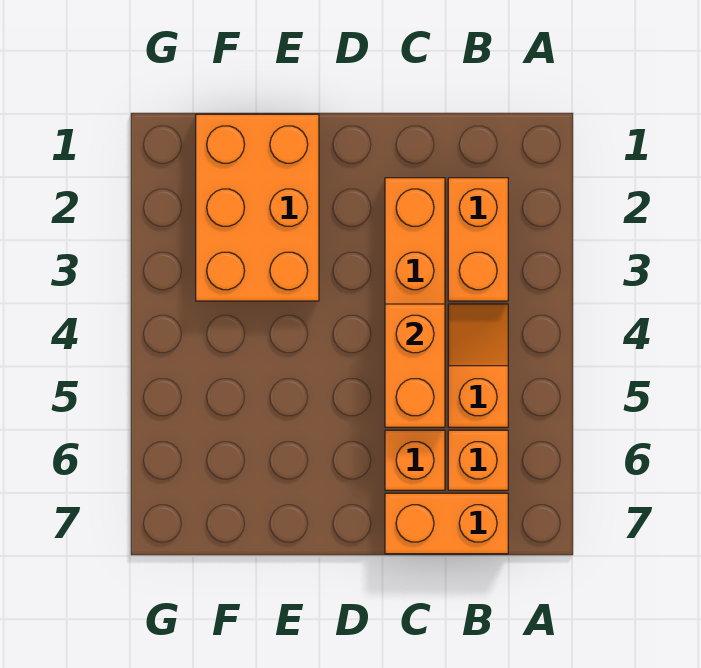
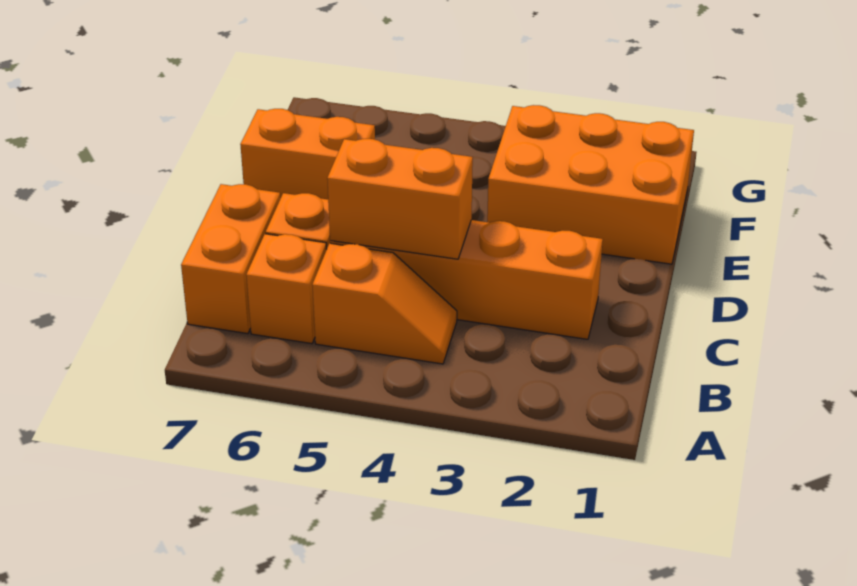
orange 1x2 brick [448,178,508,301] -> orange 1x2 brick moved to [240,109,375,199]

